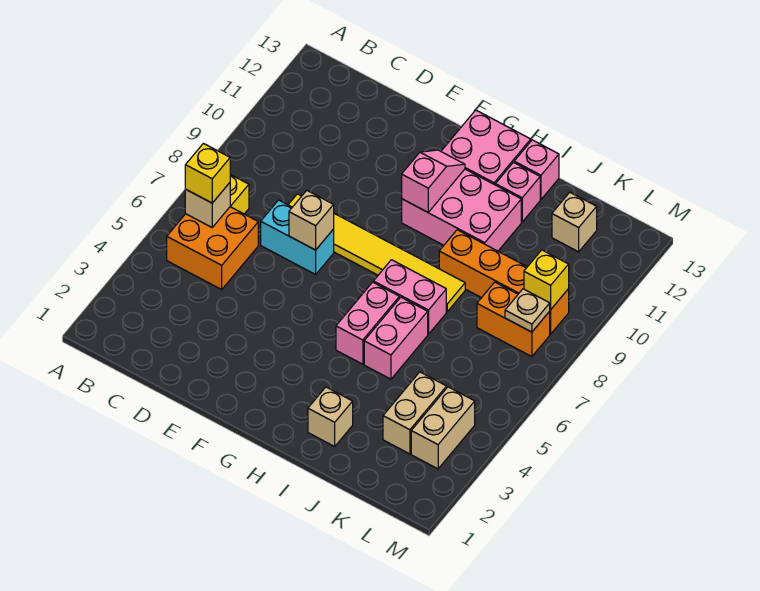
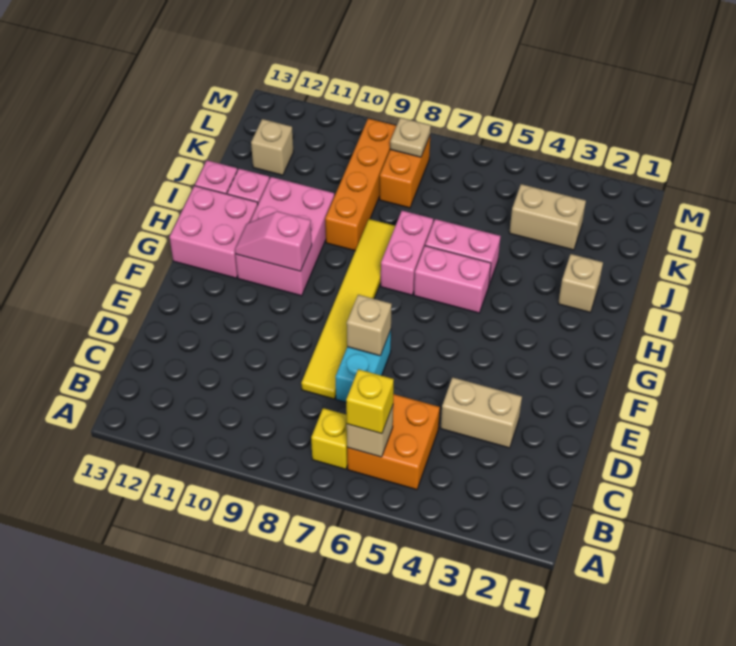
tan 1x2 brick [411,387,475,469] -> tan 1x2 brick moved to [441,377,522,448]
yellow 1x1 brick [524,250,569,310] -> none

